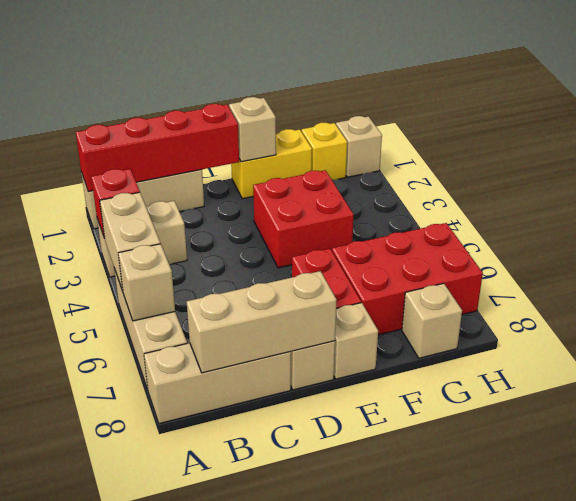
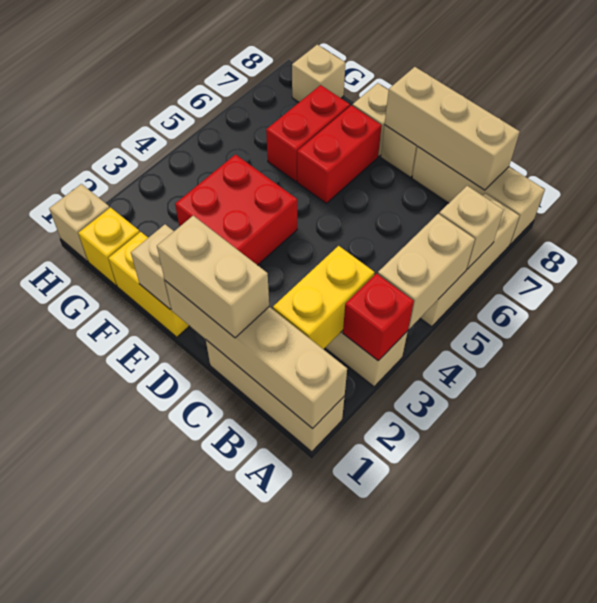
red 1x4 brick [76,104,240,192] -> tan 1x4 brick [165,281,347,429]
none -> yellow 1x2 brick [273,246,375,349]
none -> tan 1x2 brick [157,216,269,338]
red 2x3 brick [332,223,483,335] -> red 1x2 brick [266,85,350,182]

